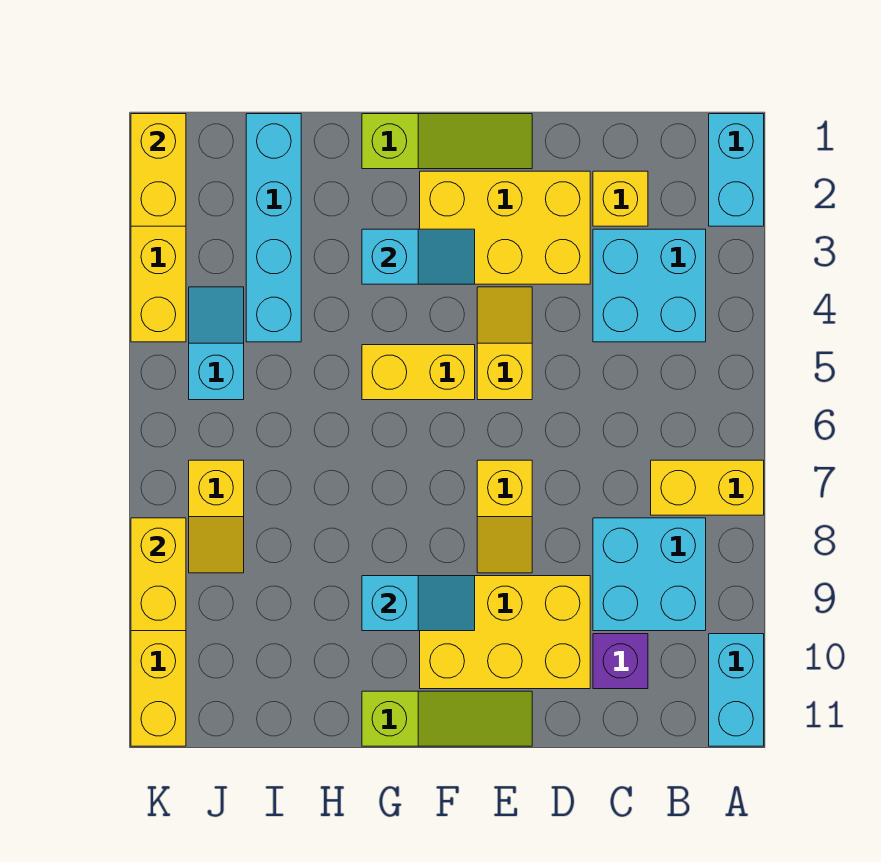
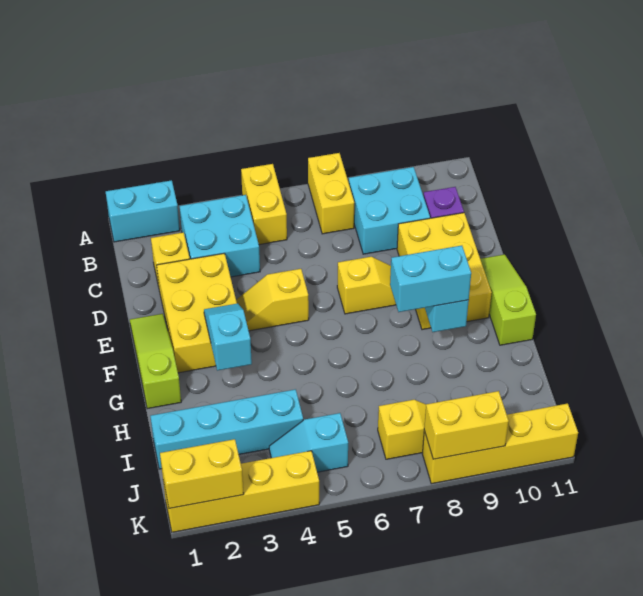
cyan 1x2 brick [709,634,764,746] -> cyan 1x2 brick moved to [390,246,471,312]
yellow 1x2 brick [362,345,475,400] -> yellow 1x2 brick moved to [241,164,287,245]

